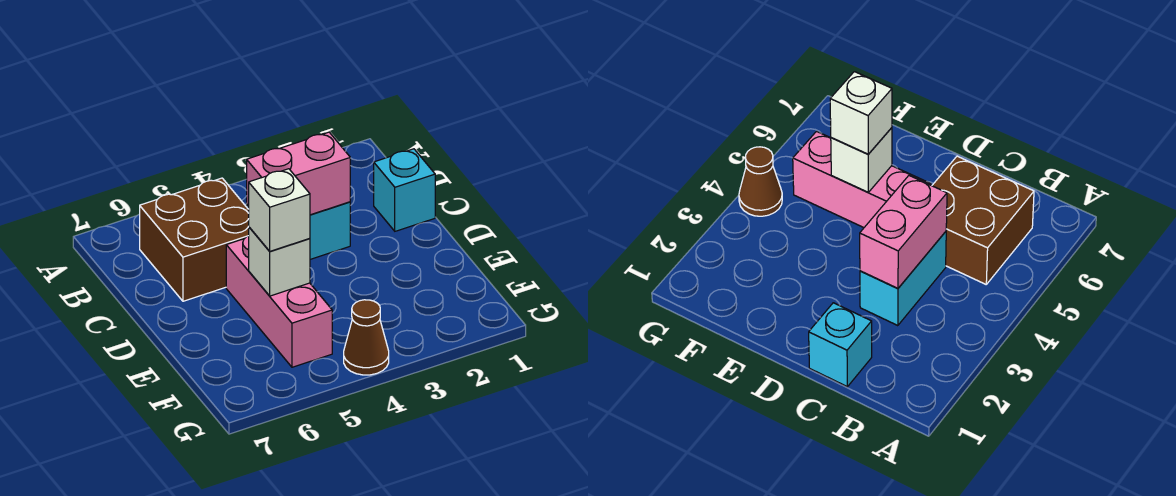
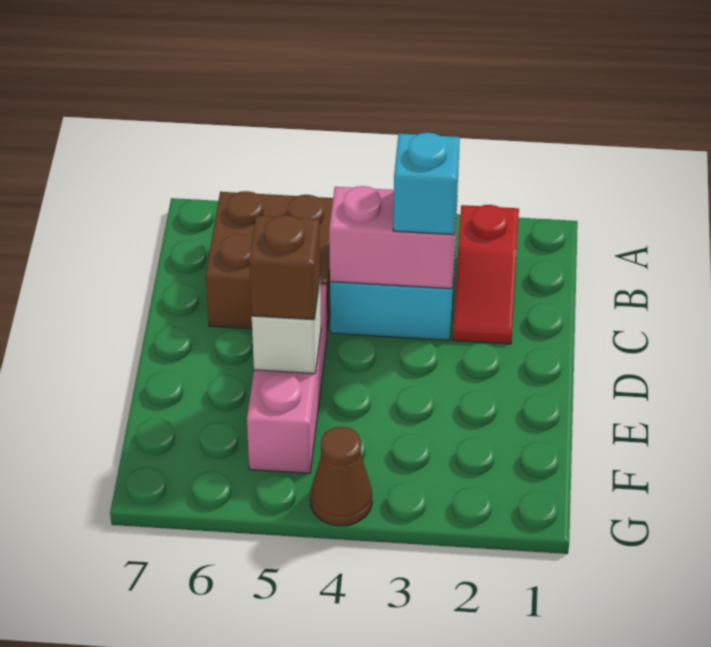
none -> red 1x2 slope [453,205,519,344]
cyan 1x1 brick [374,149,435,231] -> cyan 1x1 brick moved to [393,133,460,235]
white 1x1 brick [249,169,310,251] -> brown 1x1 brick [249,215,320,320]

